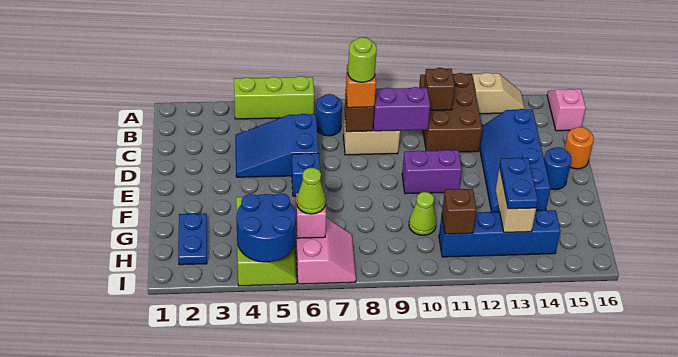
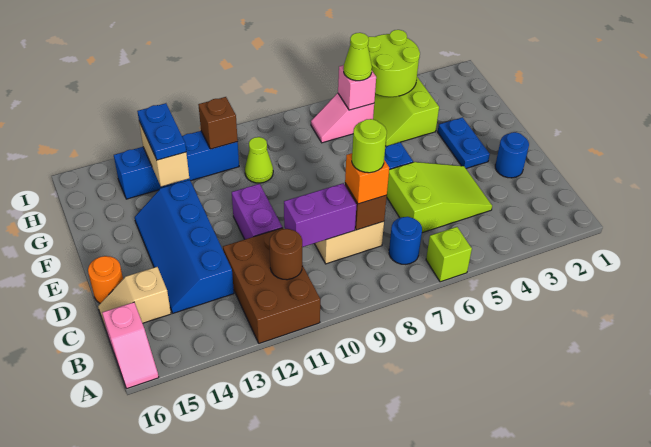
lime 1x3 brick [234,76,314,119] -> lime 1x1 brick [426,227,472,282]
tan 1x2 slope [473,73,525,114] -> tan 1x2 slope moved to [98,267,171,329]
brown 1x1 brick [424,68,455,110] -> brown 1x1 round brick [269,229,302,280]
blue 2x3 slope [235,114,319,177] -> lime 2x3 slope [387,162,492,233]
blue 2x4 slope [480,109,551,212] -> blue 2x4 slope turned to [135,180,234,313]
purple 1x2 brick [402,150,462,194] -> purple 1x2 brick turned to [232,184,282,239]
blue 1x1 round brick [544,147,571,190] -> blue 1x1 round brick moved to [495,132,529,178]
blue 1x2 plate [178,213,207,265] -> blue 1x2 plate moved to [438,117,490,169]
blue 2x2 round brick [236,193,296,262] -> lime 2x2 round brick [368,30,420,97]
pink 2x2 slope [295,218,356,284] -> pink 1x2 slope [311,93,374,143]

